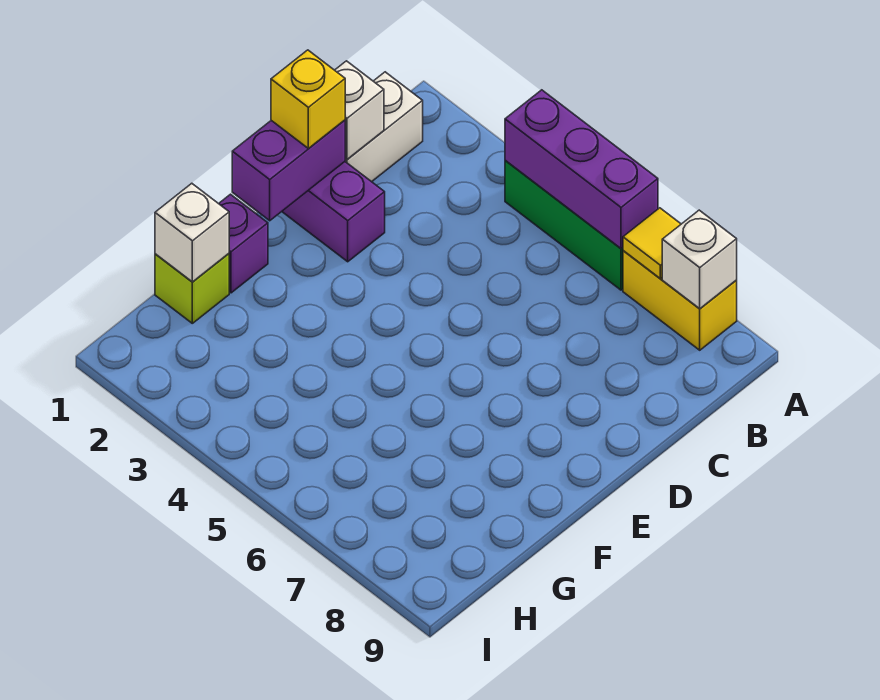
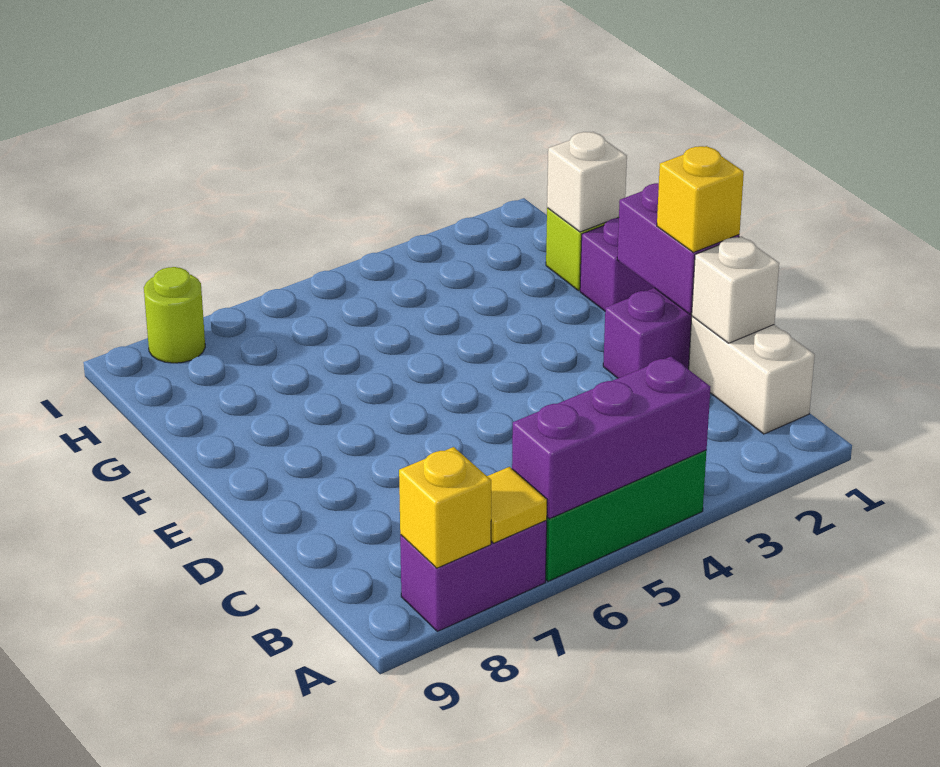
yellow 1x2 brick [623,251,737,350] -> purple 1x2 brick [400,521,547,631]
white 1x1 brick [662,210,737,309] -> yellow 1x1 brick [399,447,491,568]
none -> lime 1x1 round brick [144,267,205,363]

